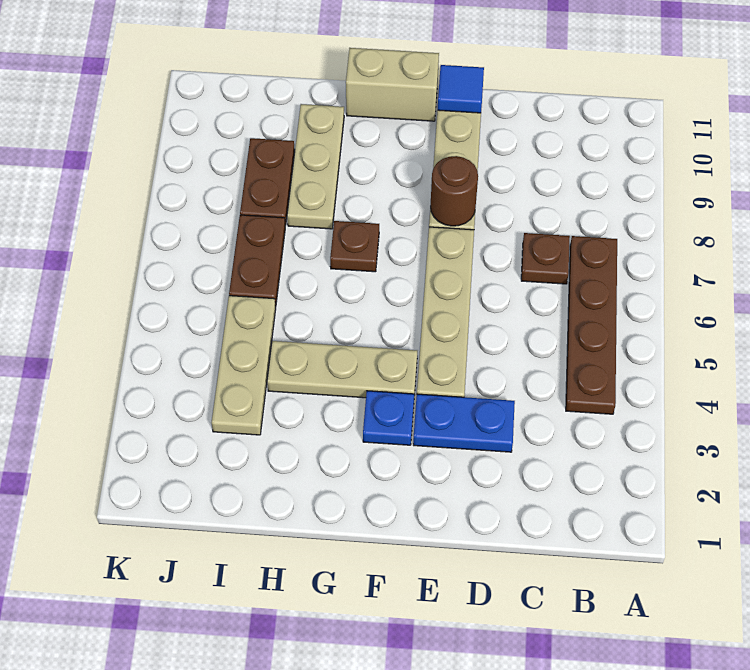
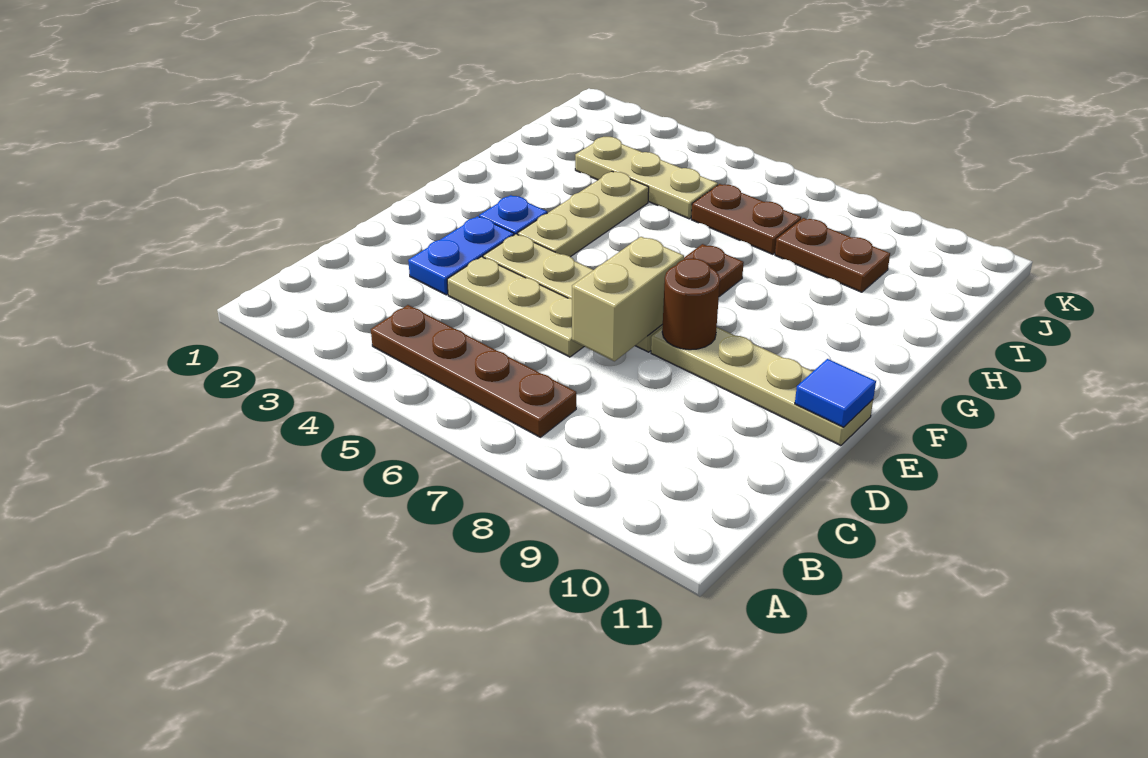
brown 1x1 plate [521,233,570,284] -> none
tan 1x2 brick [346,48,439,121] -> tan 1x2 brick moved to [572,237,684,361]
tan 1x3 plate [287,104,344,229] -> tan 1x3 plate moved to [447,257,584,357]

